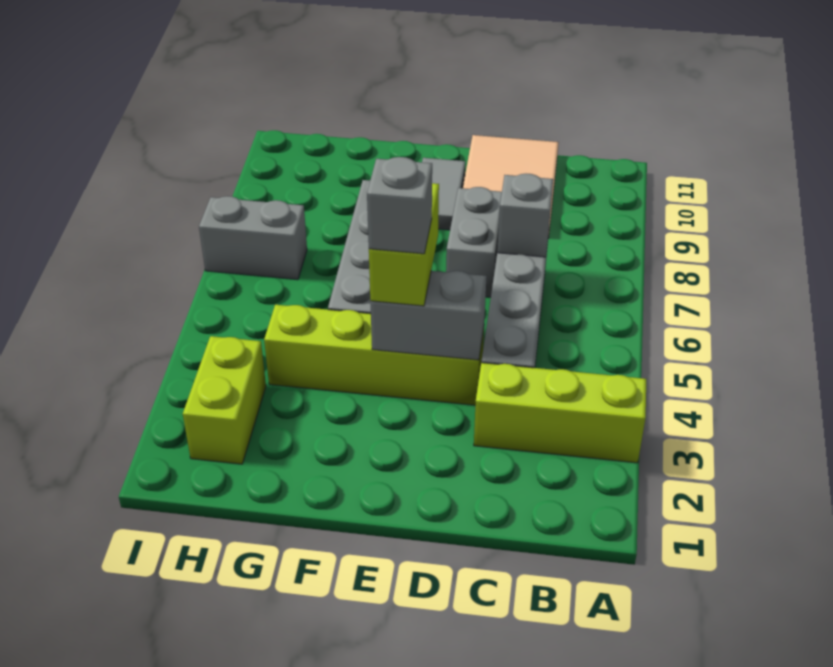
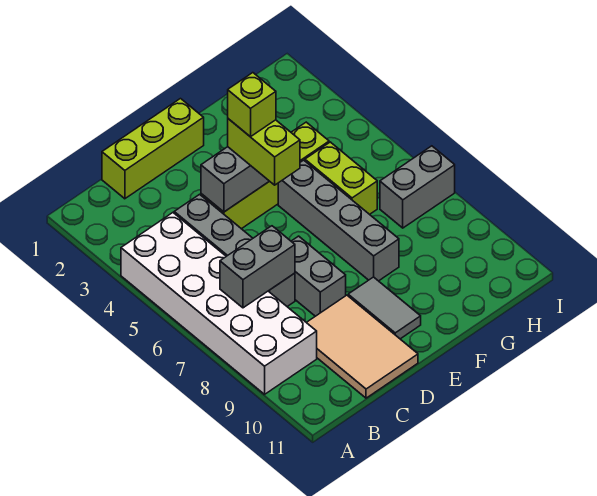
lime 1x3 brick [474,363,646,463] -> lime 1x3 brick moved to [102,99,204,199]
none -> white 2x6 brick [121,213,317,394]
grey 1x1 brick [497,174,553,257] -> grey 1x2 brick [220,226,295,308]
grey 1x1 brick [367,157,432,254] -> lime 1x1 brick [228,73,276,137]
lime 1x2 brick [183,336,266,464] -> lime 1x2 brick moved to [305,142,377,214]

